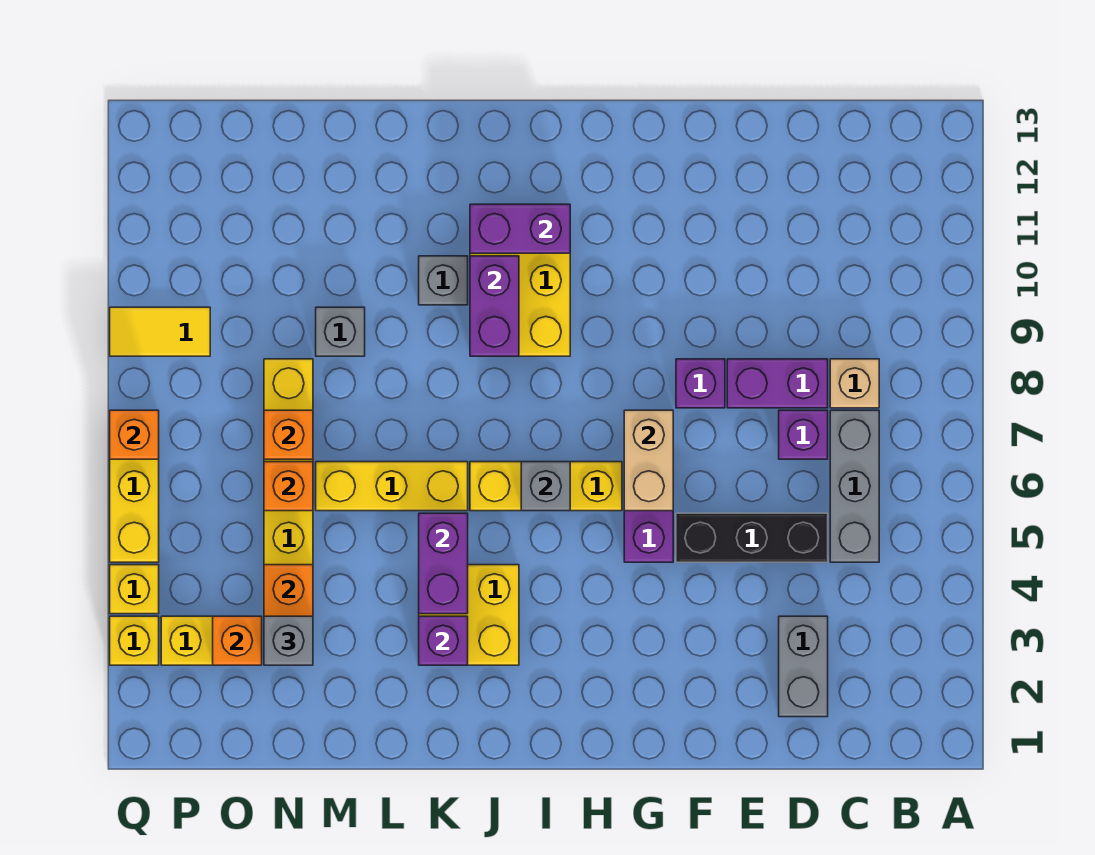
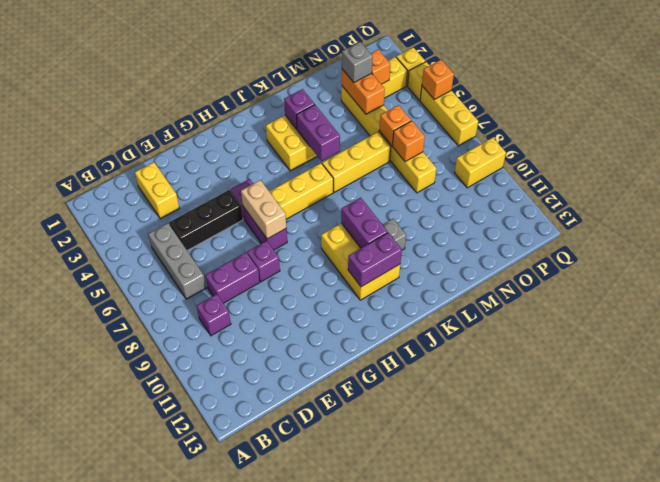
tan 1x1 brick [830,359,879,408] -> none
grey 1x2 brick [779,616,828,717] -> yellow 1x2 brick [135,162,179,219]
purple 1x1 brick [779,410,828,459] -> purple 1x1 brick moved to [196,294,231,336]
grey 1x1 brick [521,462,570,511] -> none
grey 1x1 brick [316,307,365,356] -> none
yellow 1x2 tile [110,307,210,356] -> yellow 1x2 brick [454,138,506,188]
orange 1x1 brick [110,410,159,459] -> orange 1x1 brick moved to [422,60,454,100]

